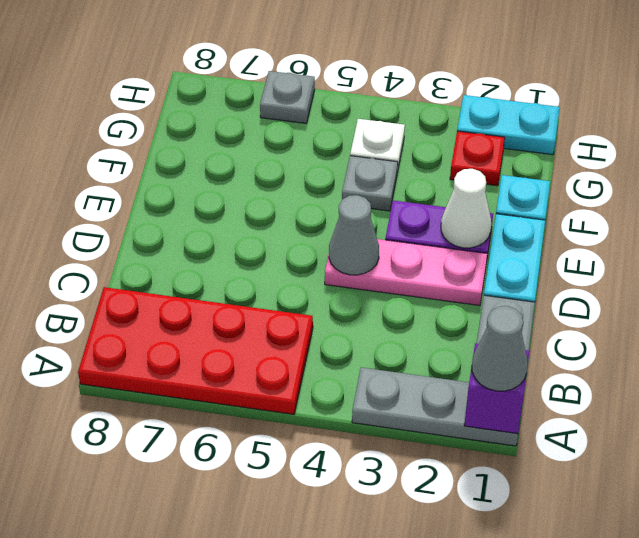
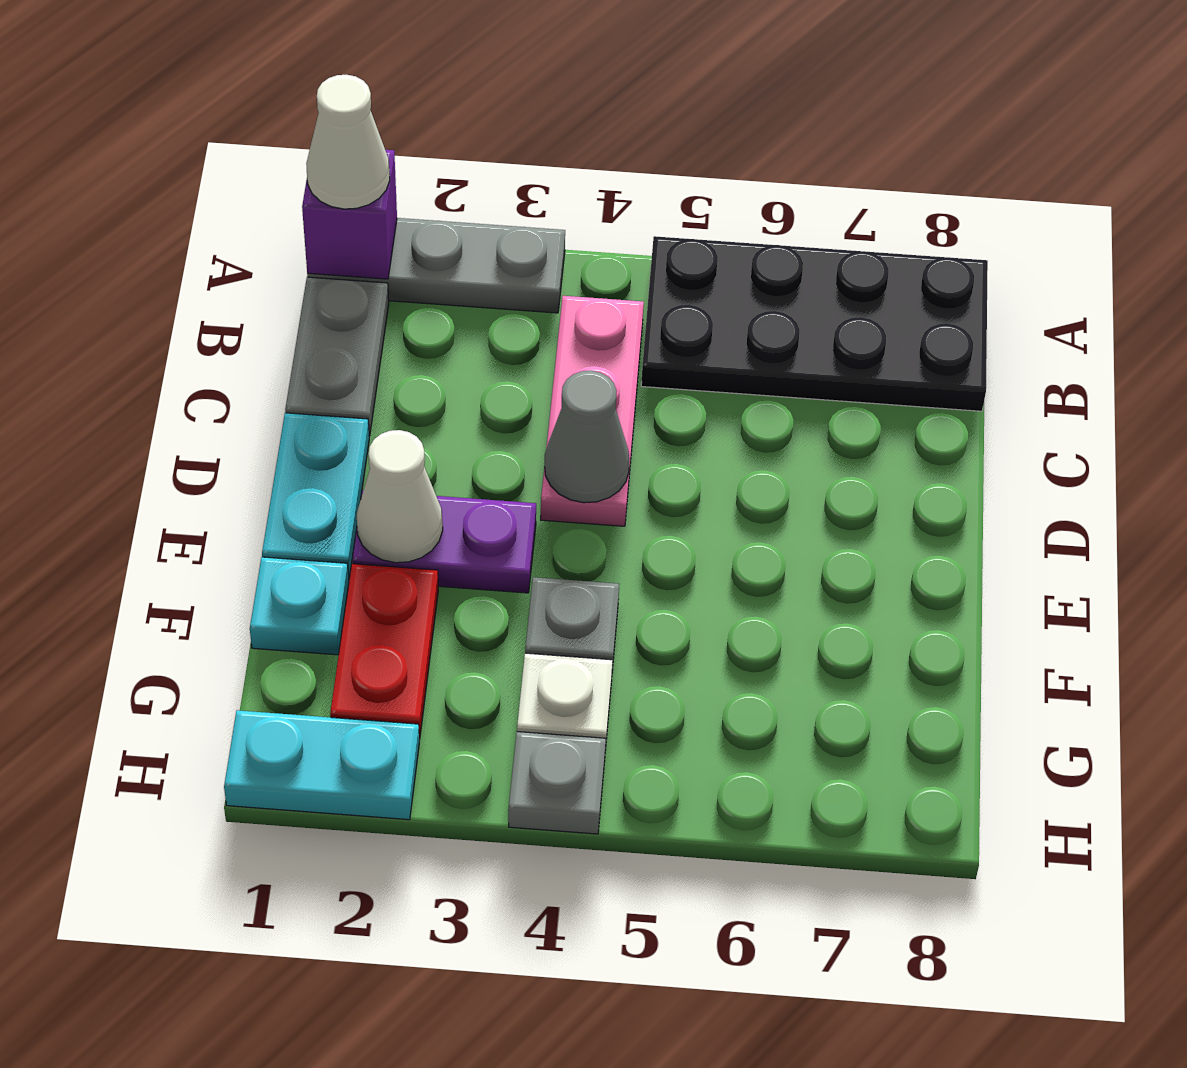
grey 1x1 cone [472,306,528,391] -> white 1x1 cone [306,75,390,209]
red 2x4 plate [78,287,313,414] -> black 2x4 plate [641,236,988,411]
pink 1x3 plate [325,239,487,305] -> pink 1x3 plate turned to [541,296,644,526]
red 1x1 plate [450,131,505,186] -> red 1x2 plate [330,564,438,739]
grey 1x1 plate [260,71,315,123] -> grey 1x1 plate moved to [508,732,606,834]

